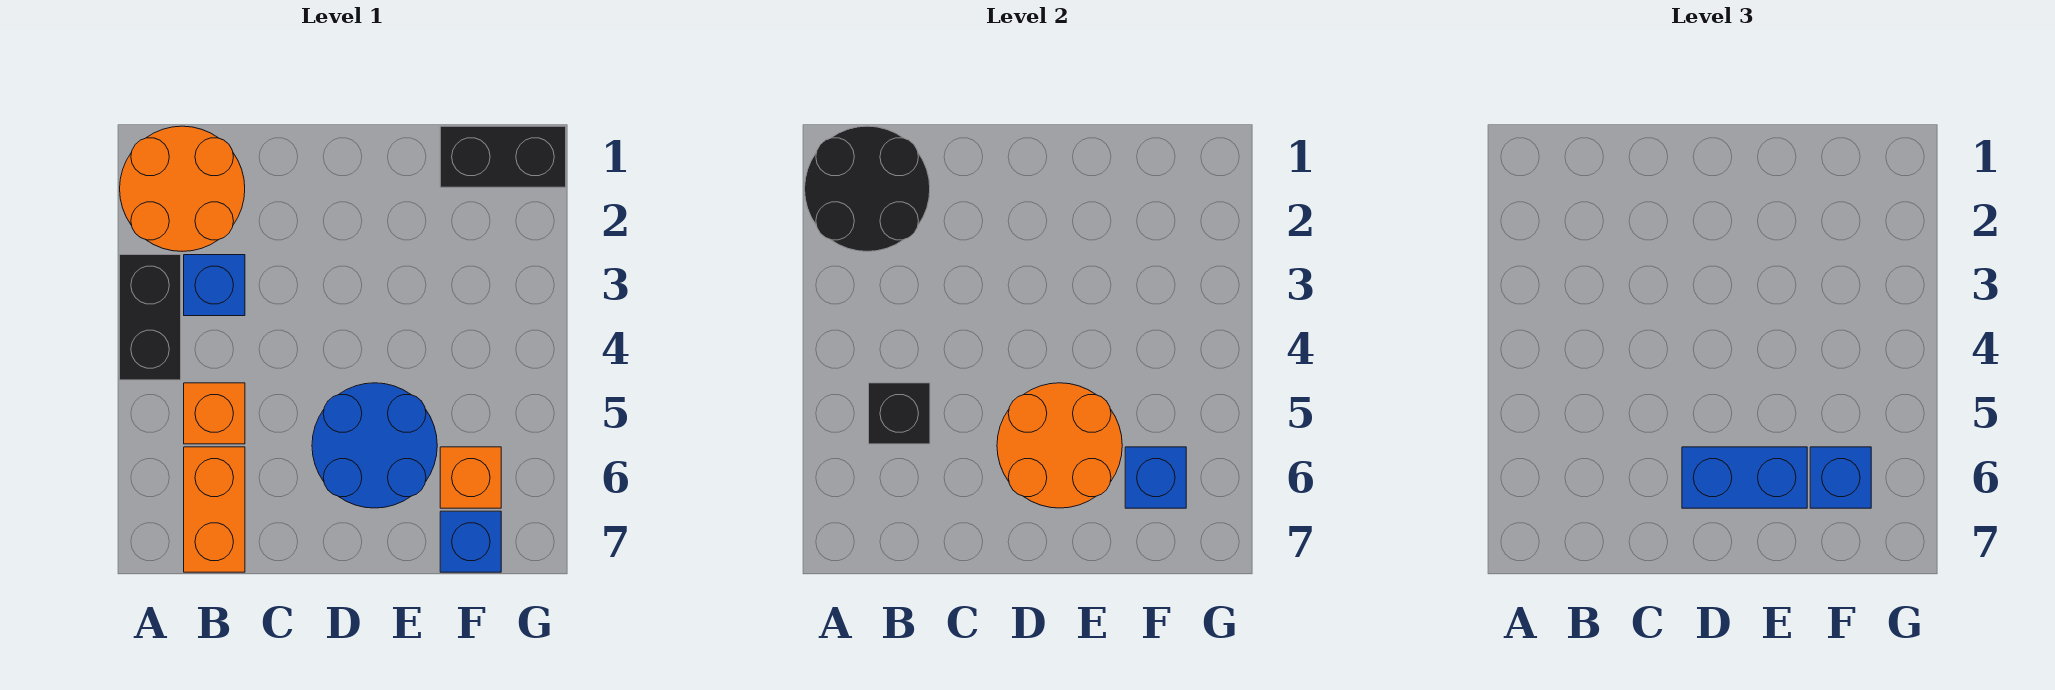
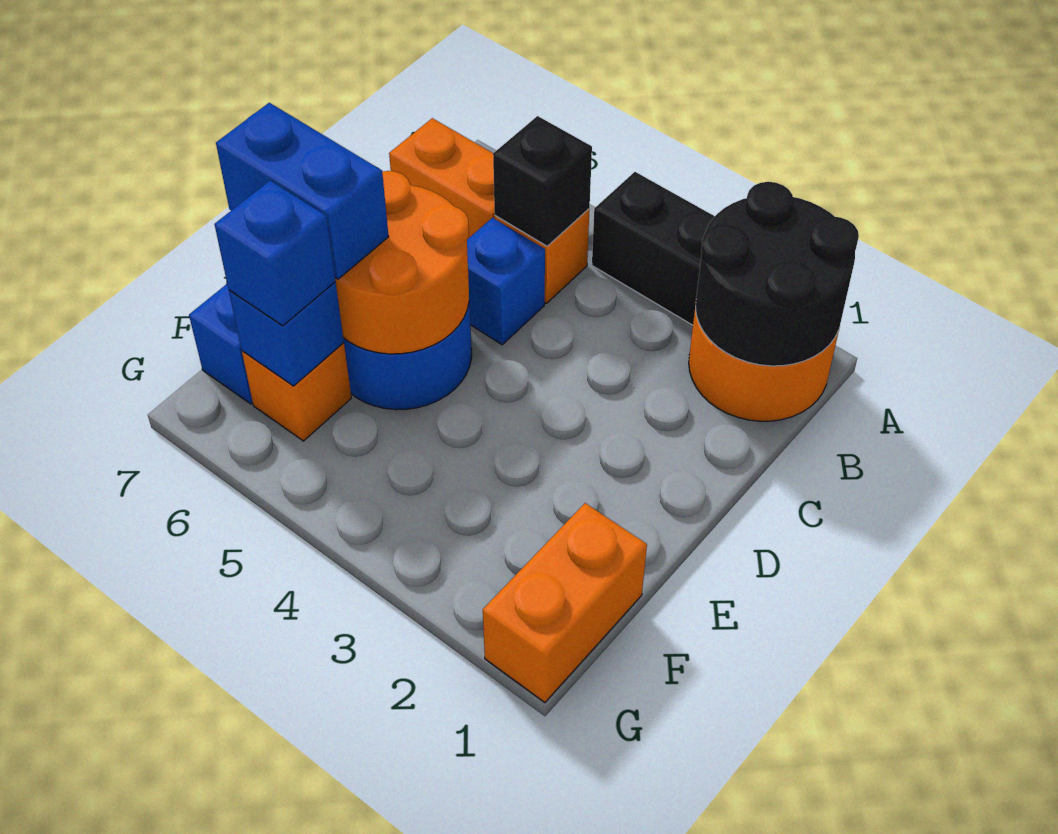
blue 1x1 brick [184,255,245,316] -> blue 1x1 brick moved to [467,218,545,345]
blue 1x2 brick [1682,447,1807,508] -> blue 1x2 brick turned to [216,103,389,279]
black 1x2 brick [440,126,566,187] -> orange 1x2 brick [483,503,647,703]

